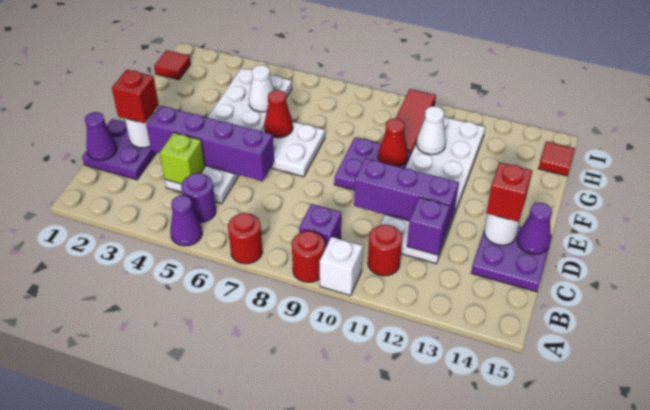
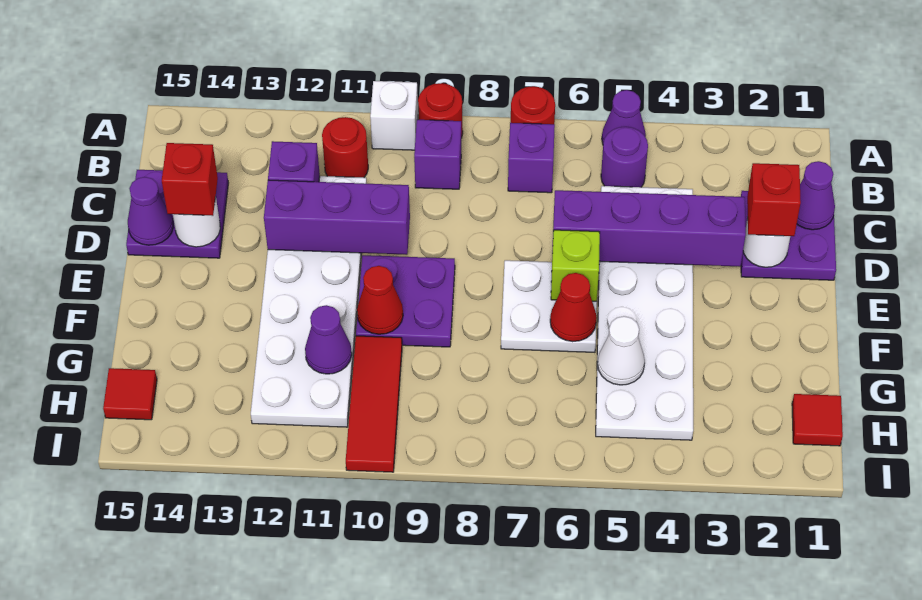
none -> purple 1x1 brick [508,123,555,193]
lime 1x1 brick [160,133,205,184] -> lime 1x1 brick moved to [551,230,600,301]
white 1x1 cone [417,106,446,155] -> purple 1x1 cone [305,305,352,374]

